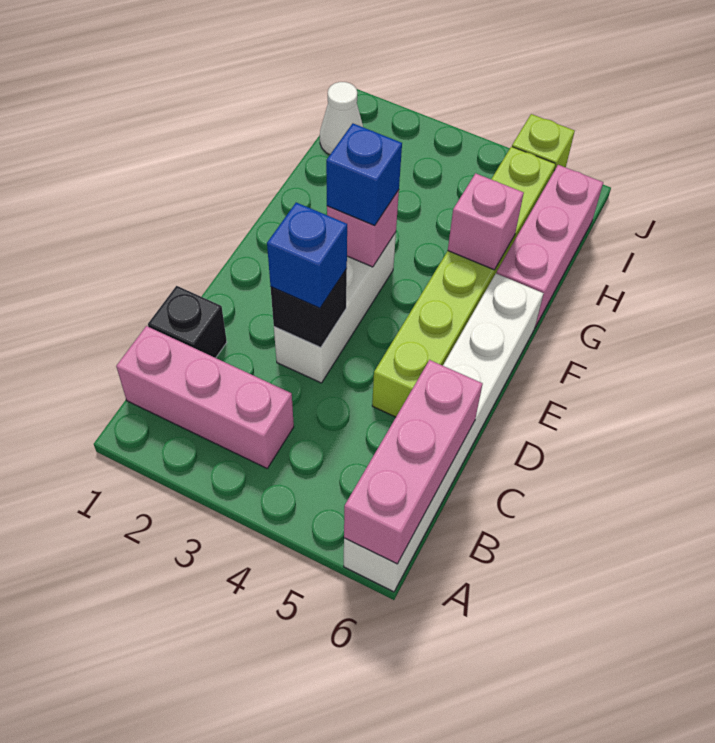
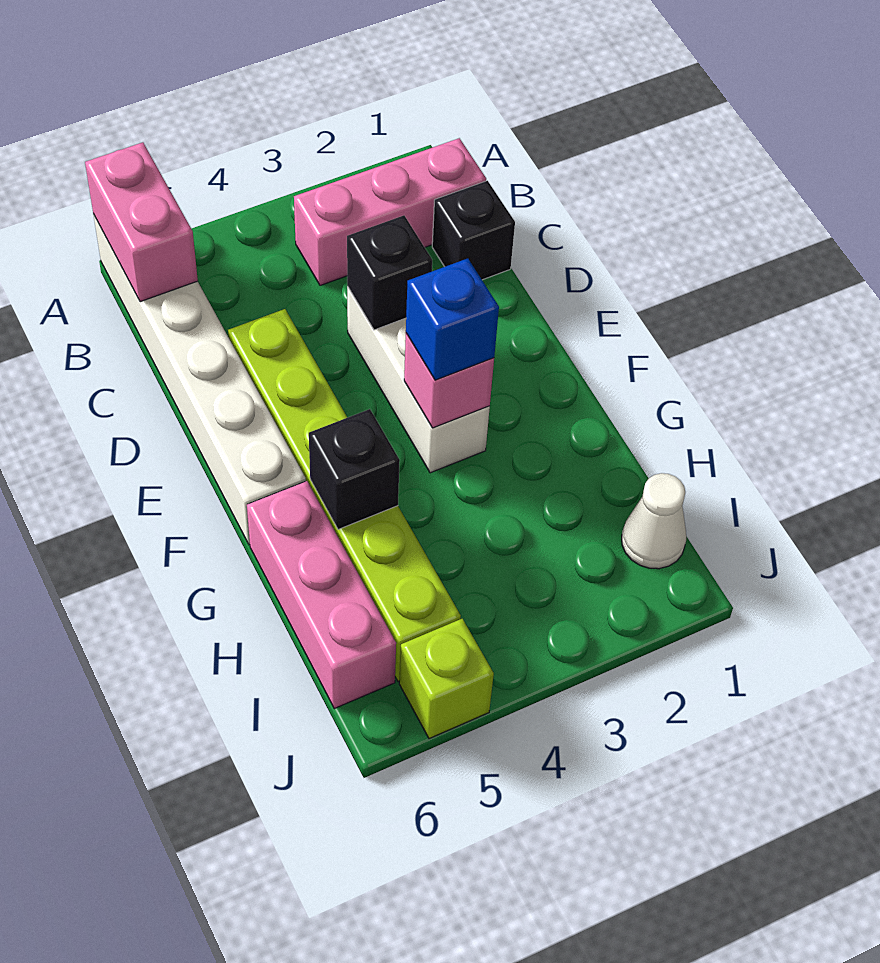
pink 1x3 brick [344,360,483,564] -> pink 1x2 brick [85,142,198,302]
blue 1x1 brick [267,203,347,308] -> none
pink 1x1 brick [448,173,524,270] -> black 1x1 brick [309,409,400,529]

